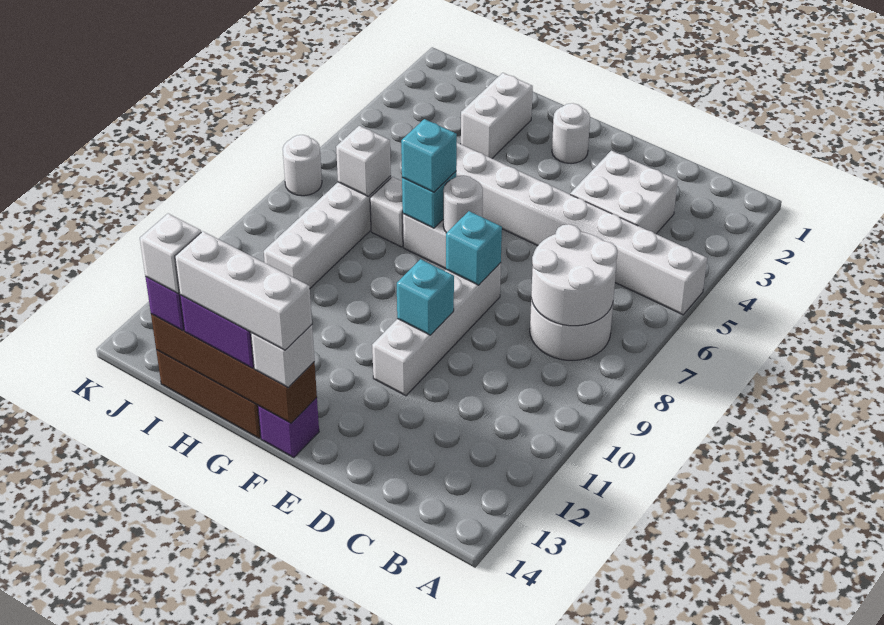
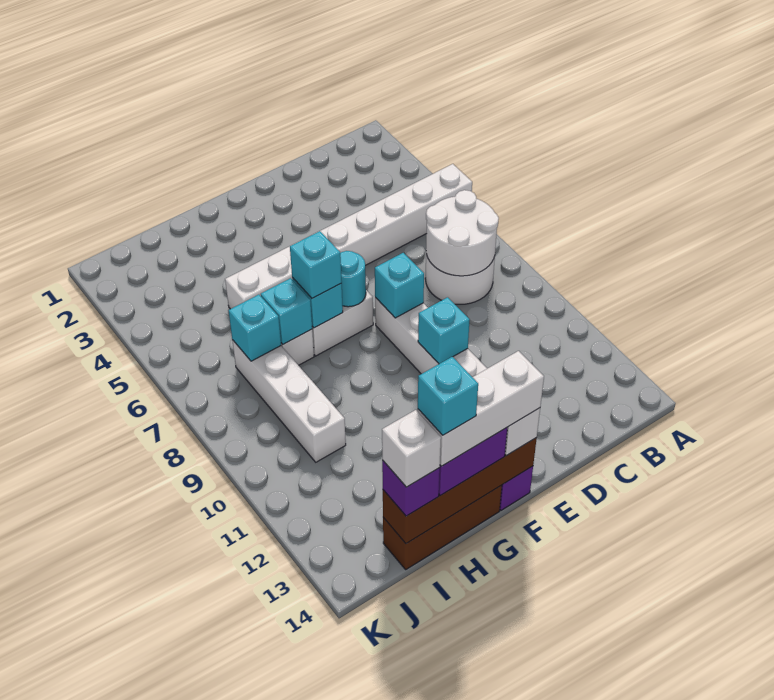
white 2x2 brick [570,151,678,234] -> none
white 1x1 round brick [552,103,590,163] -> none
white 1x1 round brick [443,175,483,233] -> cyan 1x1 round brick [340,251,366,307]
white 1x2 brick [461,73,533,158] -> none
none -> cyan 1x1 brick [261,278,312,344]
none -> cyan 1x1 brick [418,357,478,435]
white 1x1 brick [336,126,391,197] -> cyan 1x1 brick [229,295,281,361]
white 1x1 round brick [283,135,322,196] -> none

